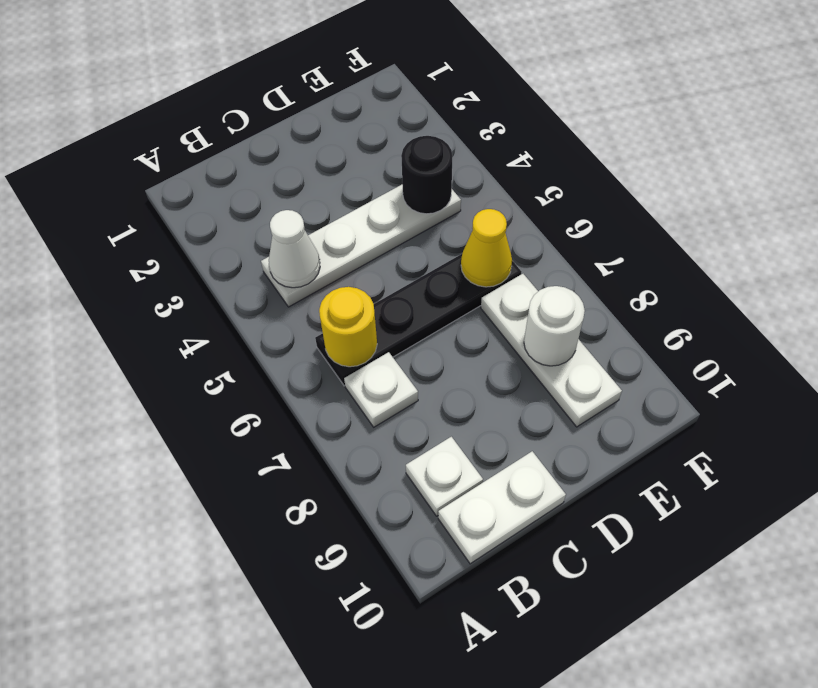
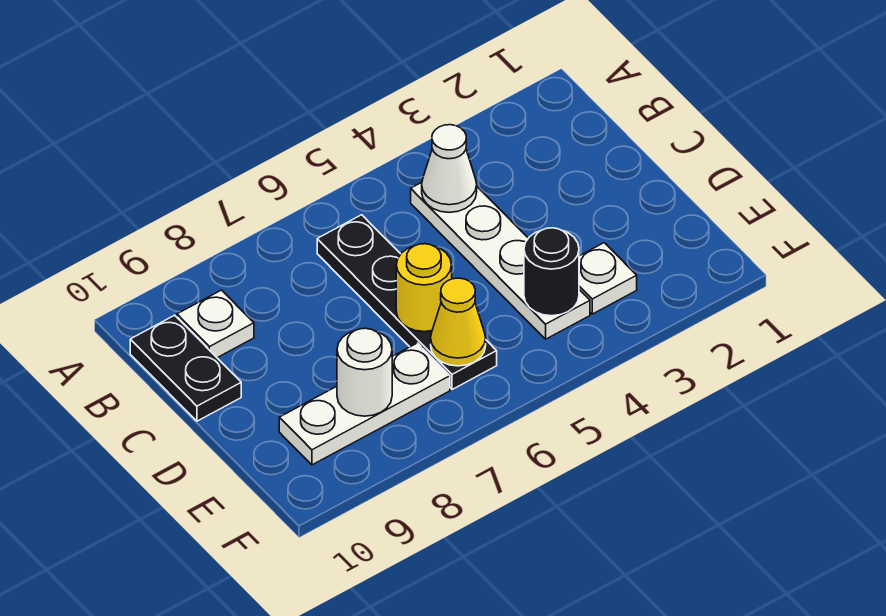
yellow 1x1 round brick [319,287,377,367] -> yellow 1x1 round brick moved to [396,244,452,332]
white 1x1 plate [344,352,418,427] -> white 1x1 plate moved to [579,243,637,314]
white 1x2 plate [438,451,566,564] -> black 1x2 plate [130,315,241,421]

